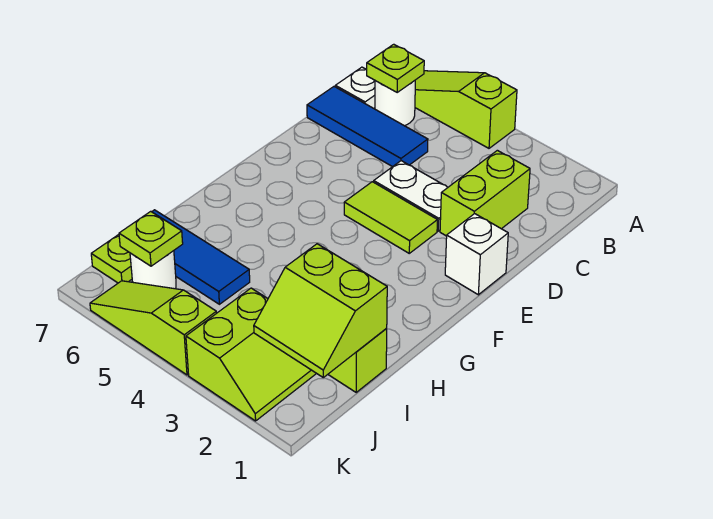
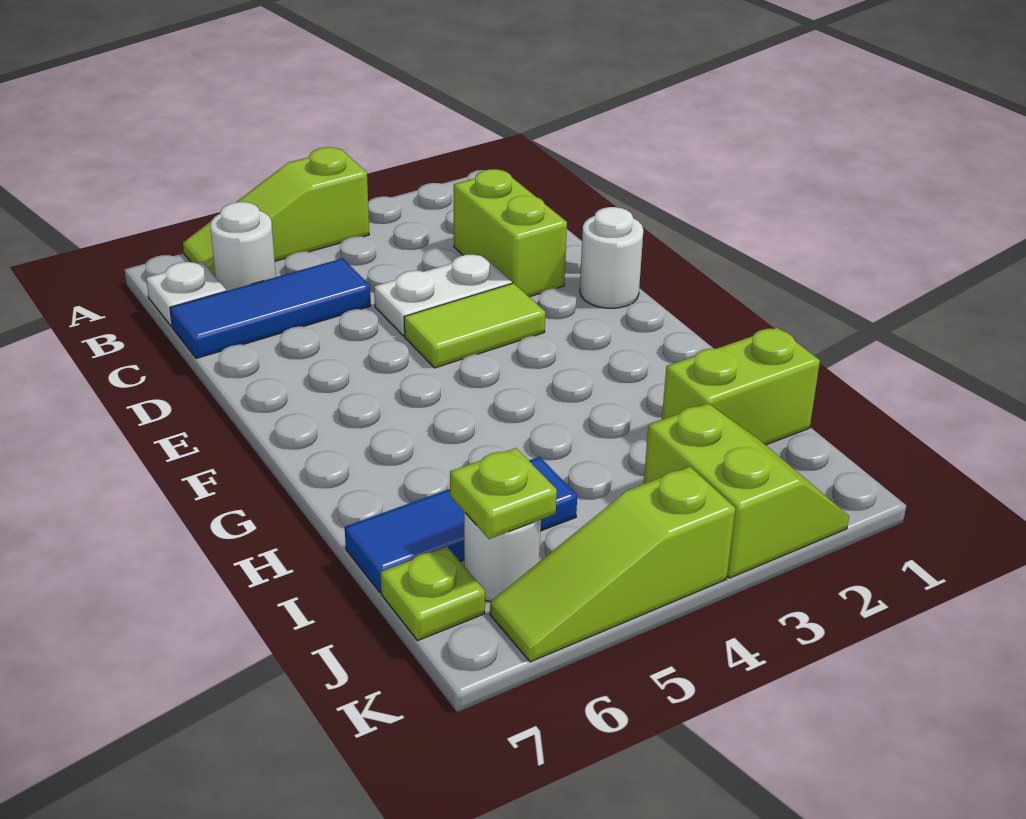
lime 1x1 plate [367,44,424,92] -> none
white 1x1 brick [445,214,508,295] -> white 1x1 round brick [580,207,643,308]
lime 2x2 slope [254,244,387,377] -> none

